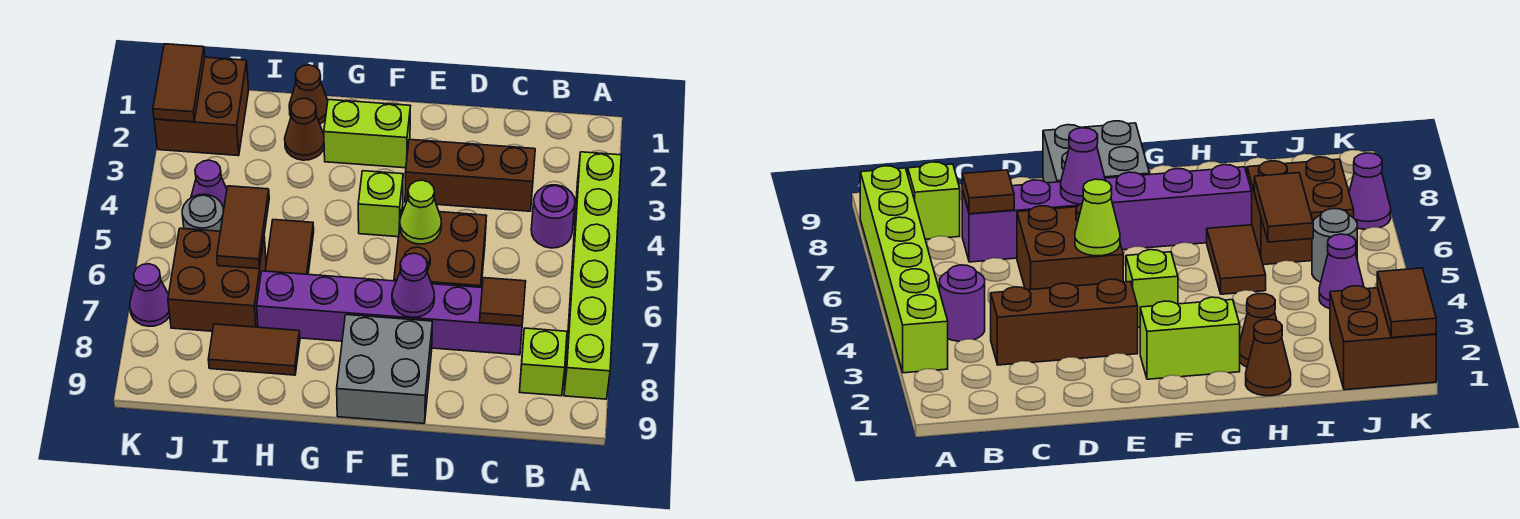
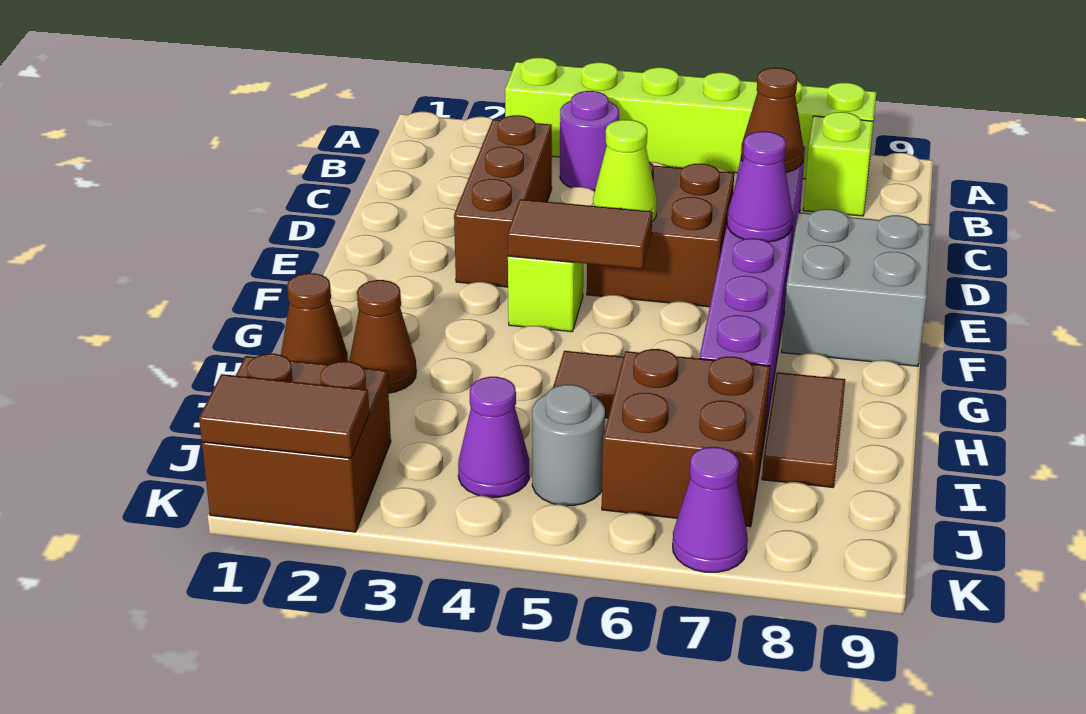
brown 1x1 tile [480,278,526,326] -> brown 1x1 cone [741,68,804,172]
lime 1x2 brick [324,100,410,168] -> none
brown 1x2 tile [217,186,269,269] -> brown 1x2 tile moved to [508,199,652,269]

